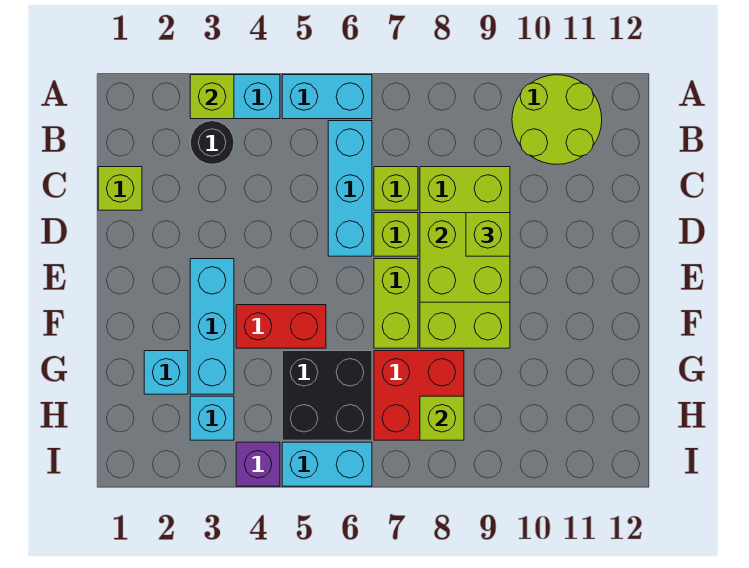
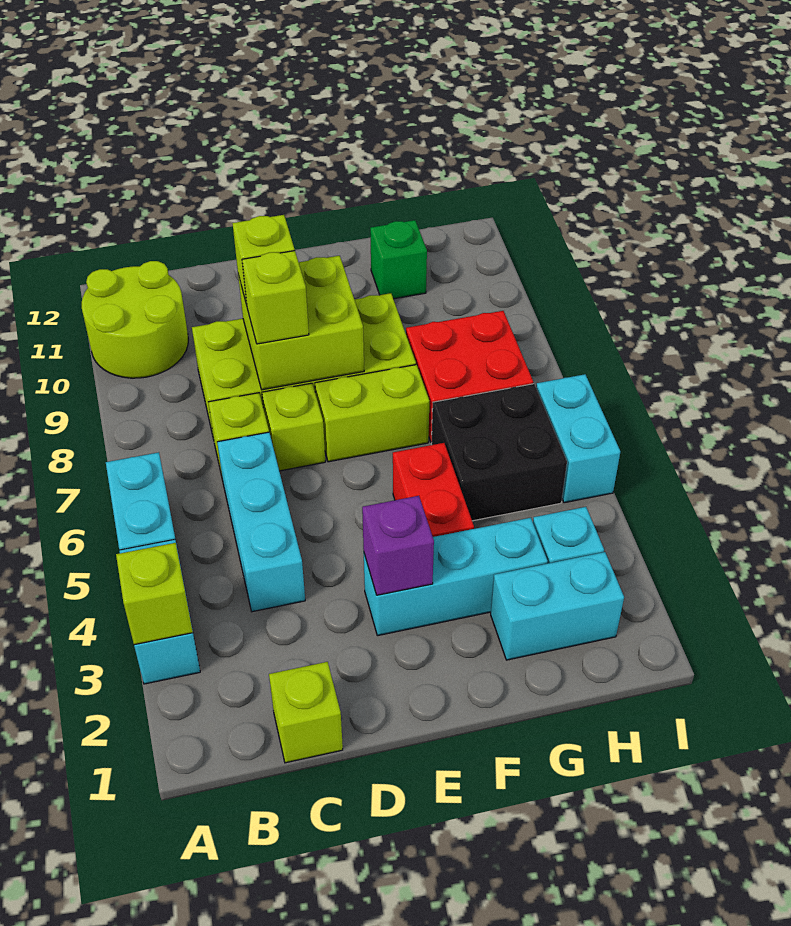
black 1x1 round brick [190,121,234,164] -> none
cyan 1x3 brick [328,121,372,256] -> cyan 1x3 brick turned to [217,432,305,612]
cyan 1x1 brick [144,351,188,394] -> cyan 1x2 brick [491,552,624,660]
none -> green 1x1 brick [370,220,427,299]
lime 1x1 brick [420,396,464,440] -> lime 1x1 brick moved to [242,251,309,344]
purple 1x1 brick [236,442,280,486] -> purple 1x1 brick moved to [362,496,434,595]

